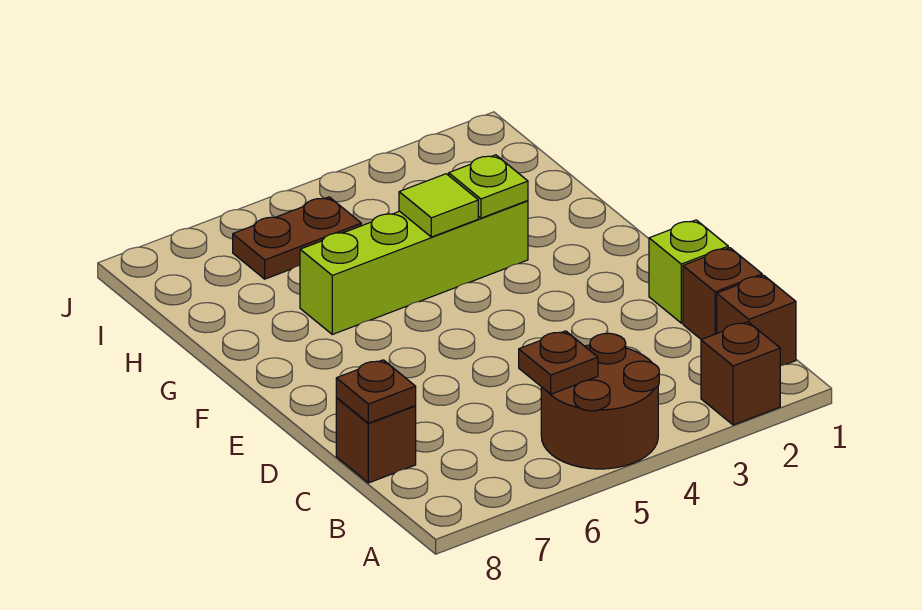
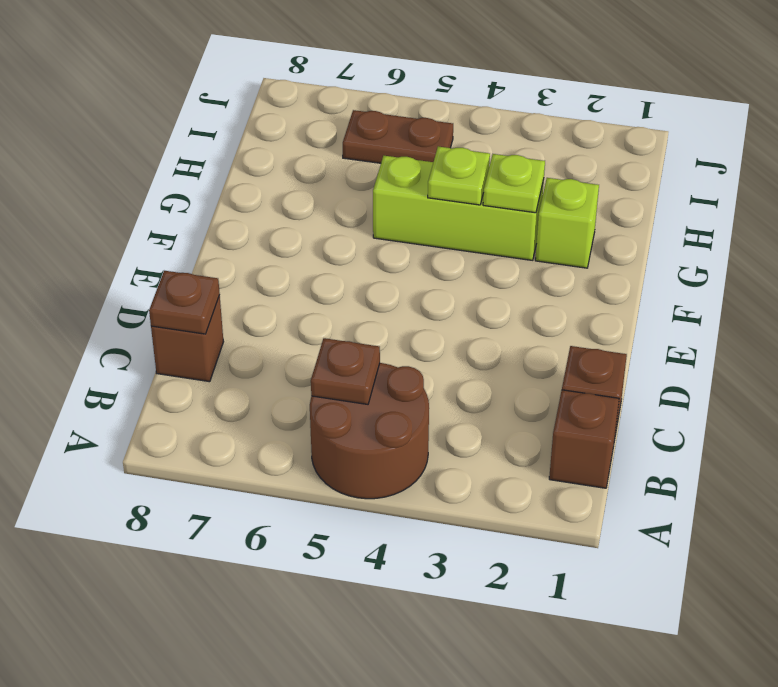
brown 1x1 brick [701,322,780,425] -> none
lime 1x1 brick [649,220,728,323] -> lime 1x1 brick moved to [535,178,599,268]
lime 1x4 brick [300,201,528,334] -> lime 1x3 brick [373,156,544,260]
lime 1x1 tile [399,174,478,237] -> lime 1x1 plate [428,146,490,205]

